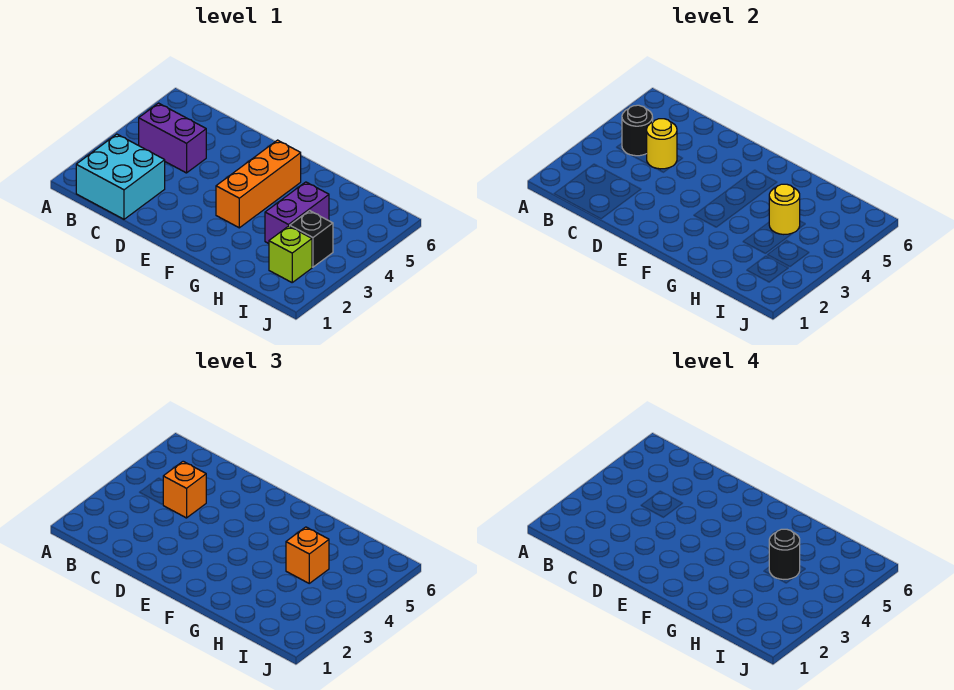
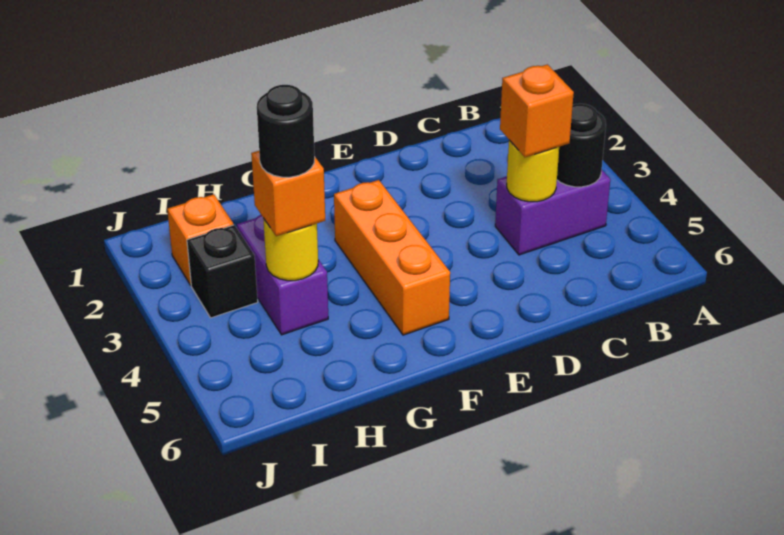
cyan 2x2 brick [76,134,165,219] -> none
lime 1x1 brick [269,226,312,282] -> orange 1x1 brick [167,194,234,285]

